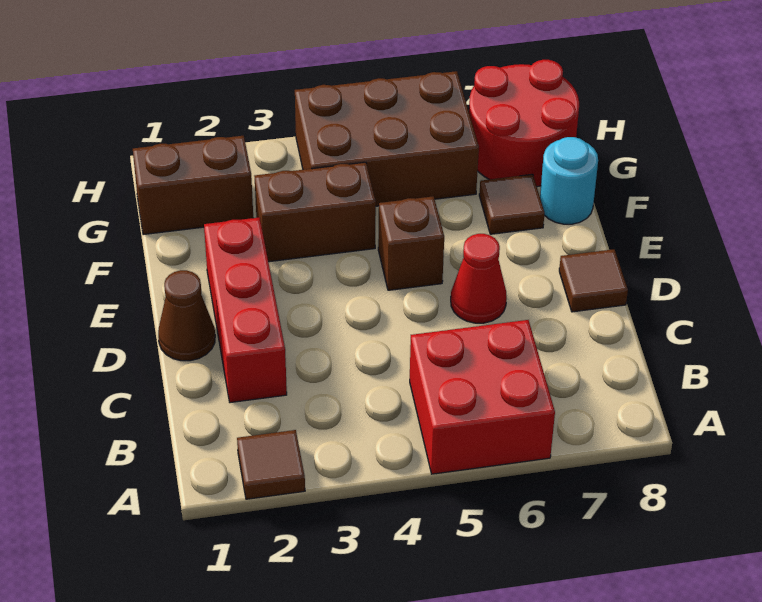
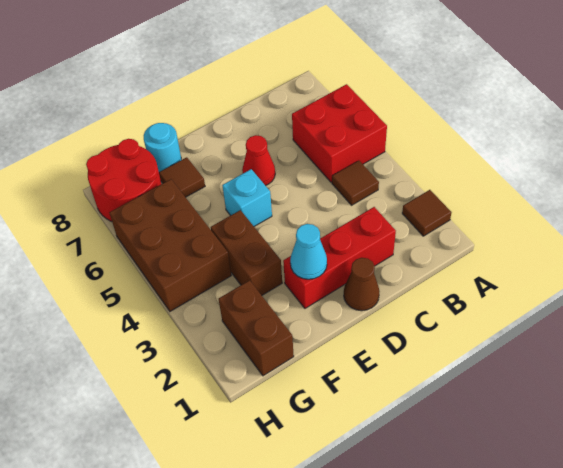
brown 1x1 tile [559,249,628,312] -> brown 1x1 tile moved to [332,161,379,205]
none -> cyan 1x1 cone [290,224,327,279]
brown 1x1 brick [378,196,444,290] -> cyan 1x1 brick [222,169,272,226]

